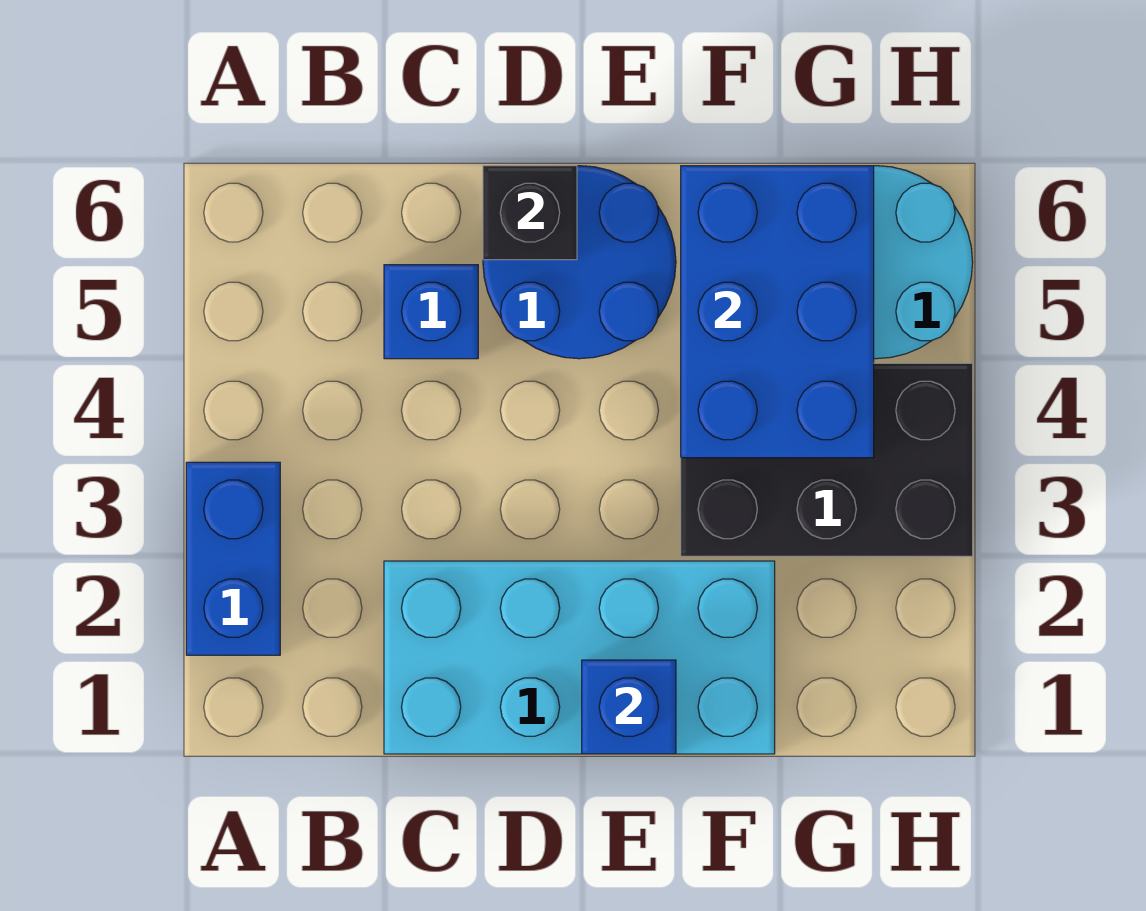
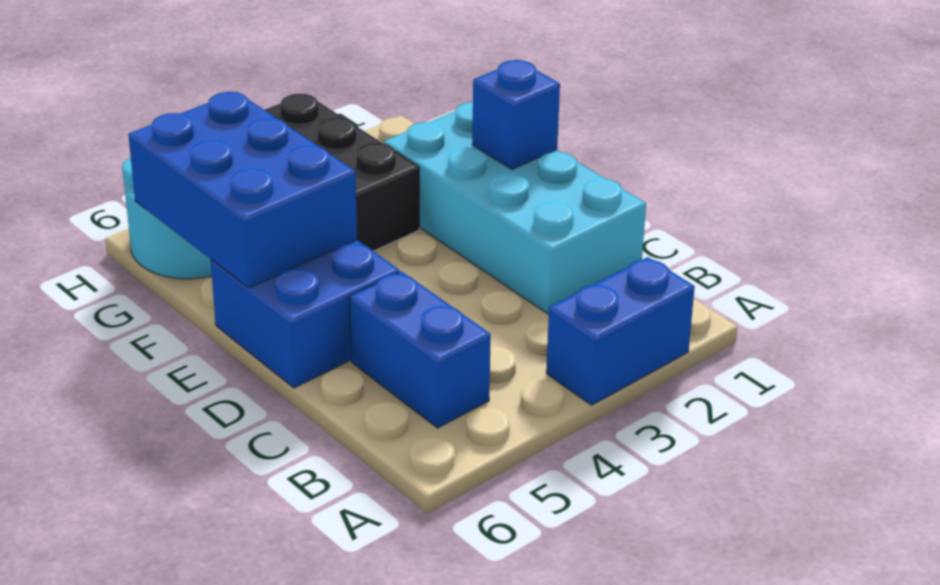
blue 1x1 brick [384,265,478,359] -> blue 1x2 brick [350,272,491,428]
blue 2x2 round brick [483,166,676,359] -> blue 2x2 brick [211,240,400,388]
black 1x1 brick [483,166,577,260] -> none
blue 2x3 brick [681,166,874,458] -> blue 2x3 brick turned to [128,92,357,288]

